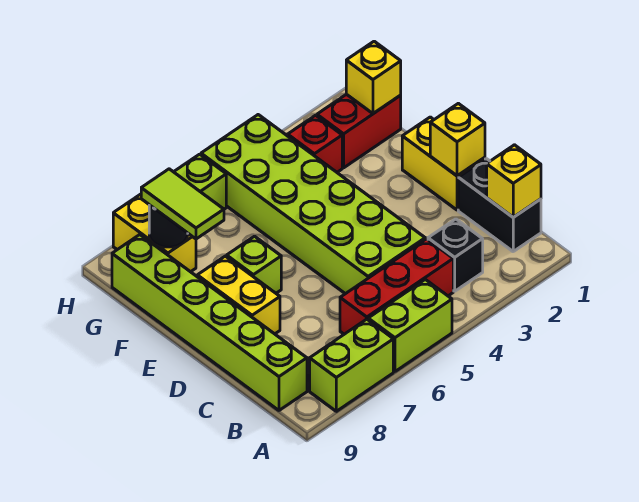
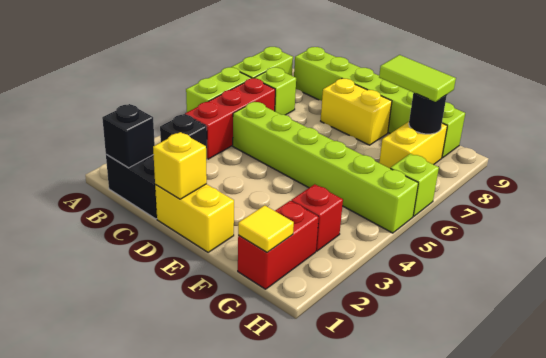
yellow 1x1 brick [487,145,541,217] -> black 1x1 brick [102,104,155,168]
lime 2x6 brick [201,115,425,294] -> lime 1x6 brick [233,102,418,233]
lime 1x1 brick [227,236,281,293] -> lime 1x1 brick moved to [255,67,296,115]
yellow 1x1 brick [346,41,401,114] -> yellow 1x1 tile [238,205,294,252]
yellow 1x2 brick [113,194,196,272] -> yellow 1x2 brick turned to [379,122,447,168]

